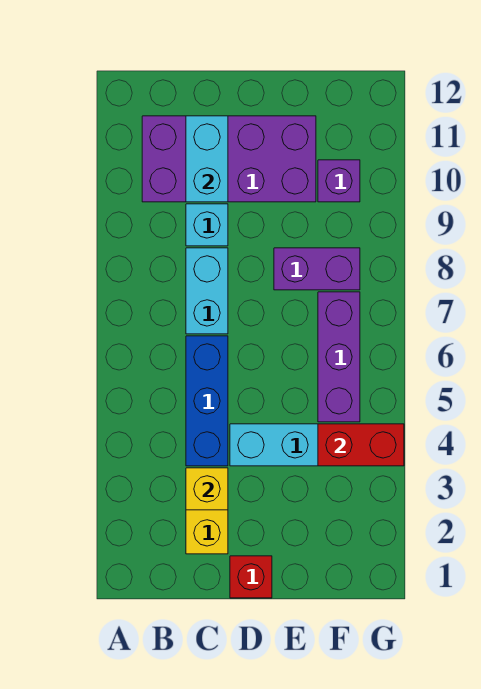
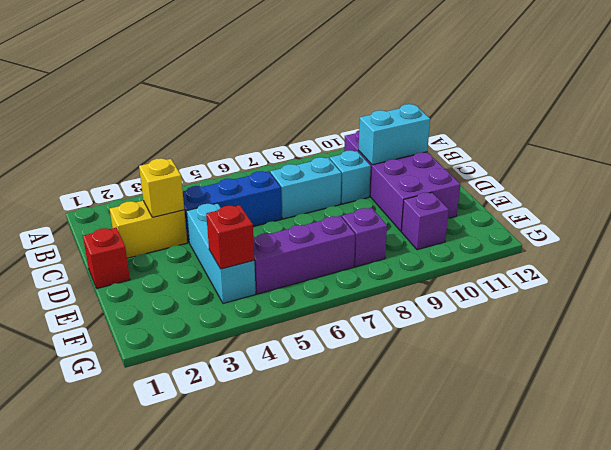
purple 1x2 brick [274,248,360,290] -> purple 1x1 brick [342,208,387,267]
red 1x2 brick [318,424,404,466] -> red 1x1 brick [206,205,254,269]

